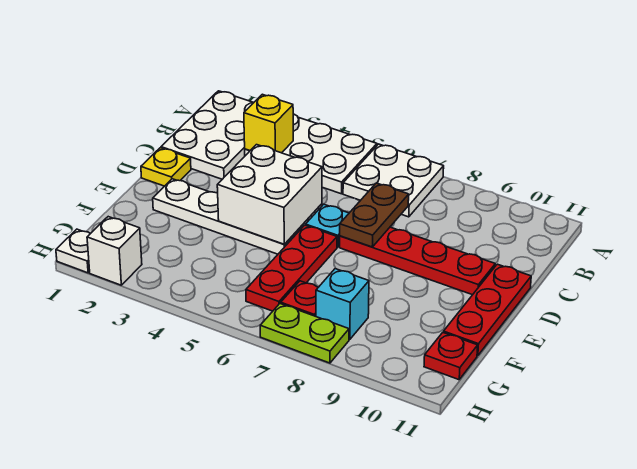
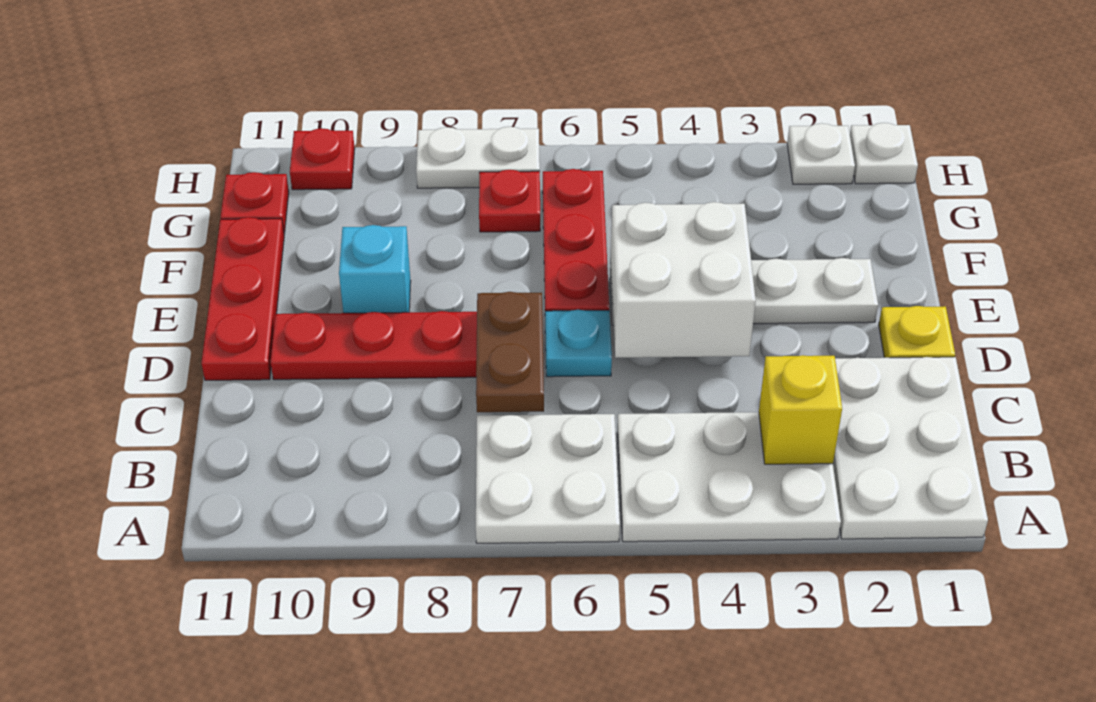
cyan 1x1 brick [316,269,369,339] -> cyan 1x1 brick moved to [339,225,411,313]
white 1x1 brick [87,217,142,285] -> white 1x1 plate [787,123,855,184]
lime 1x2 plate [260,304,349,363] -> white 1x2 plate [416,127,540,188]
none -> red 1x1 plate [290,128,355,190]

